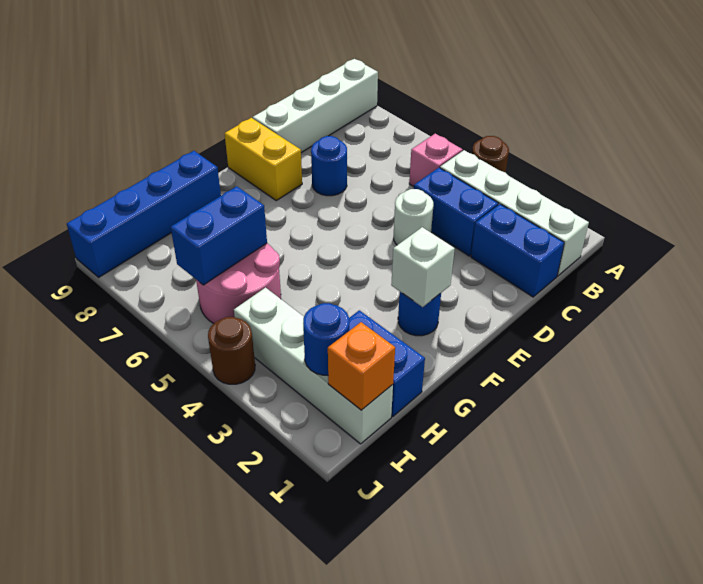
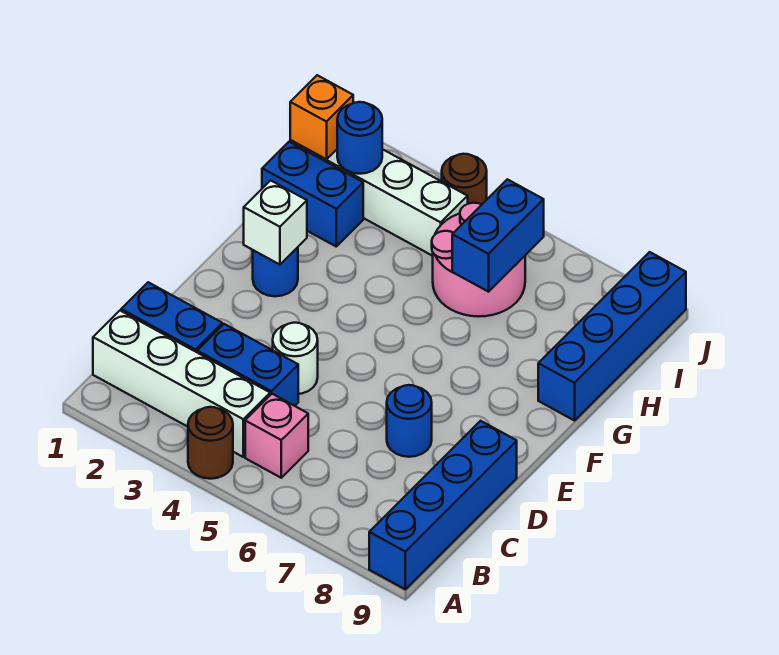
white 1x4 brick [253,59,378,153] -> blue 1x4 brick [369,421,517,589]
yellow 1x2 brick [225,118,302,200] -> none

